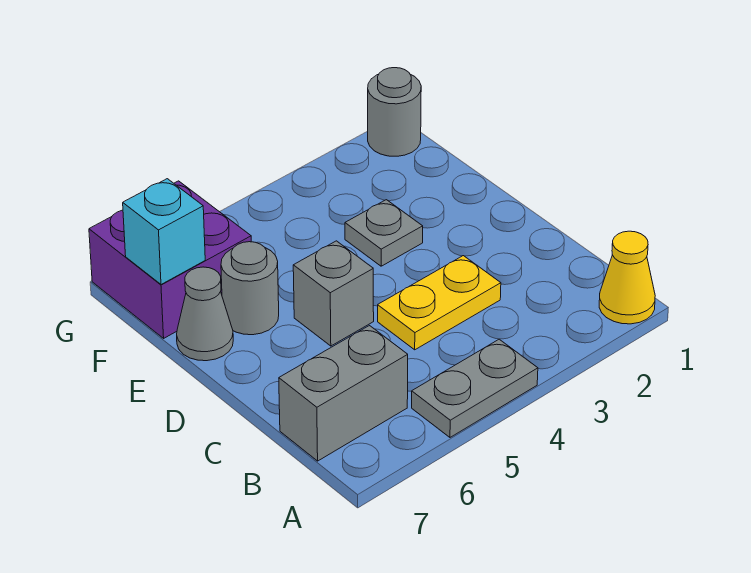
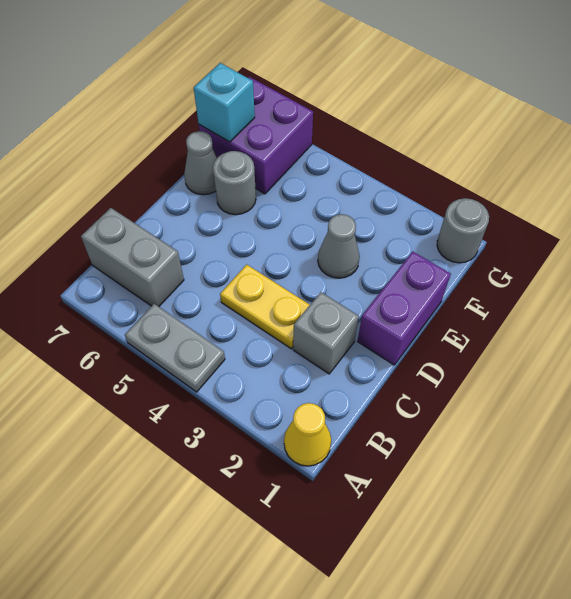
none -> purple 1x2 brick [358,252,451,365]
grey 1x1 brick [293,241,374,346] -> grey 1x1 brick moved to [293,292,359,374]
grey 1x1 plate [345,200,423,266] -> grey 1x1 cone [318,214,360,278]

